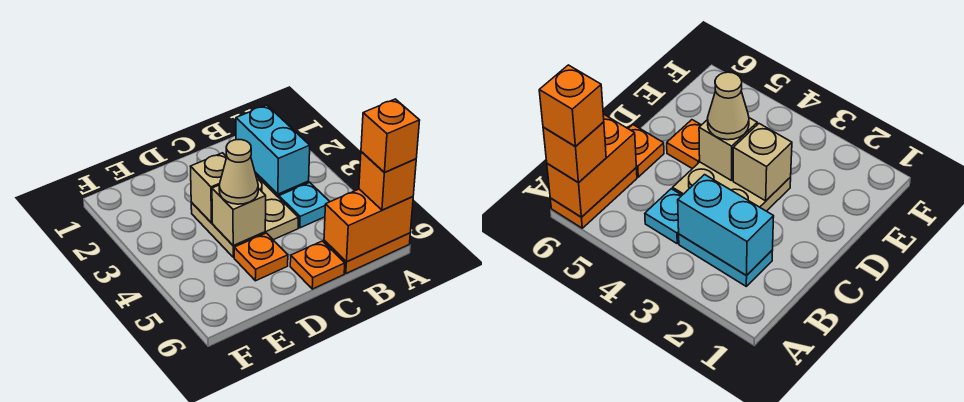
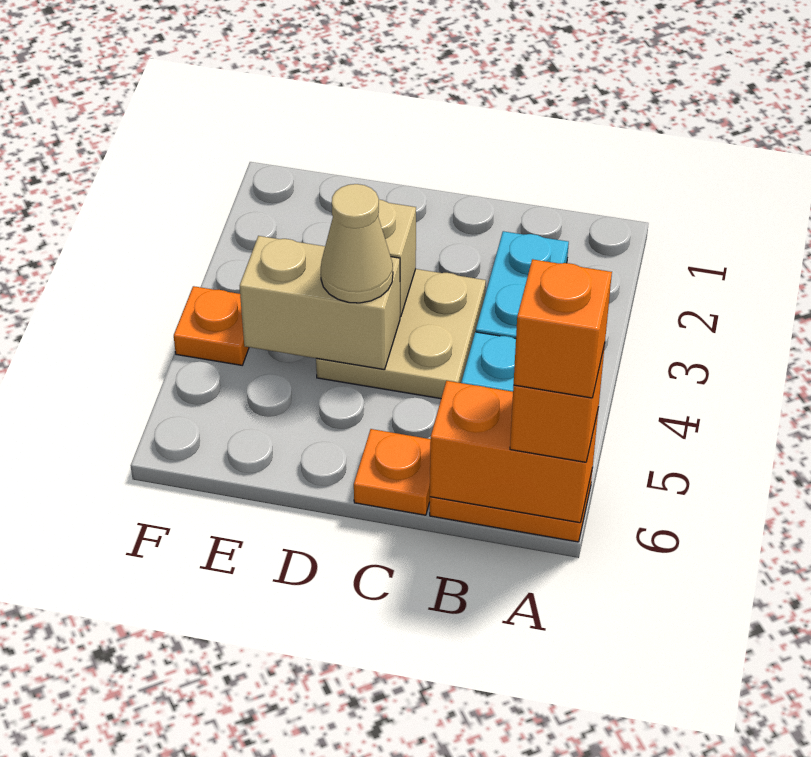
cyan 1x2 brick [236,105,310,194] -> none
tan 1x1 brick [212,185,266,246] -> tan 1x2 brick [240,236,400,370]
orange 1x1 plate [234,233,288,281] -> orange 1x1 plate moved to [174,286,249,365]

